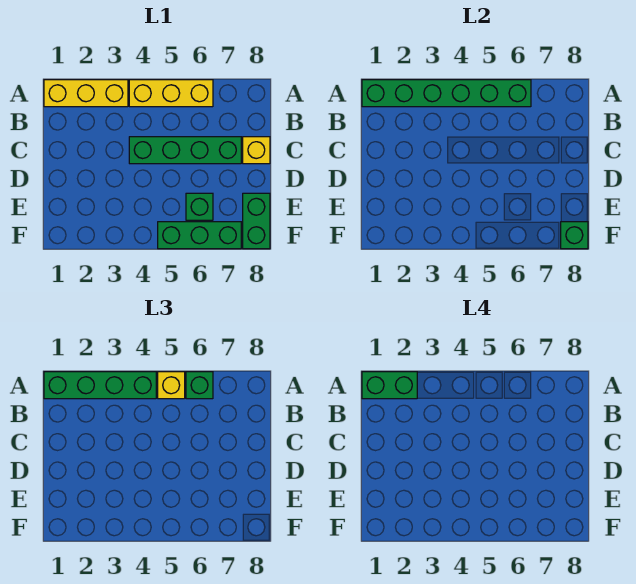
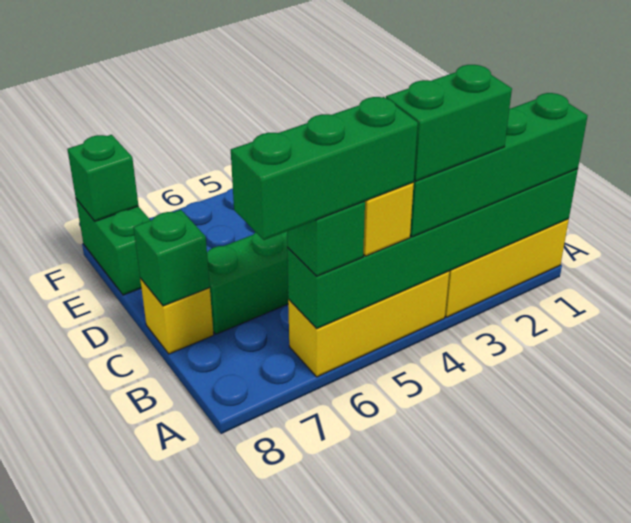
green 1x2 brick [362,372,417,399] -> green 1x2 brick moved to [386,65,512,181]
green 1x1 brick [186,193,213,220] -> green 1x1 brick moved to [133,210,210,306]
green 1x3 brick [158,222,241,249] -> green 1x3 brick moved to [231,97,418,240]

